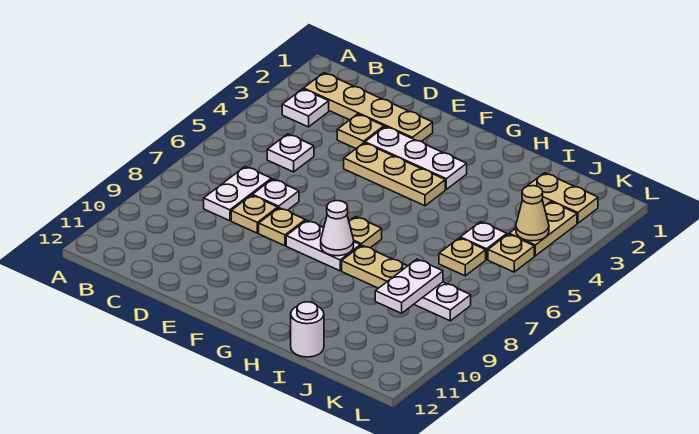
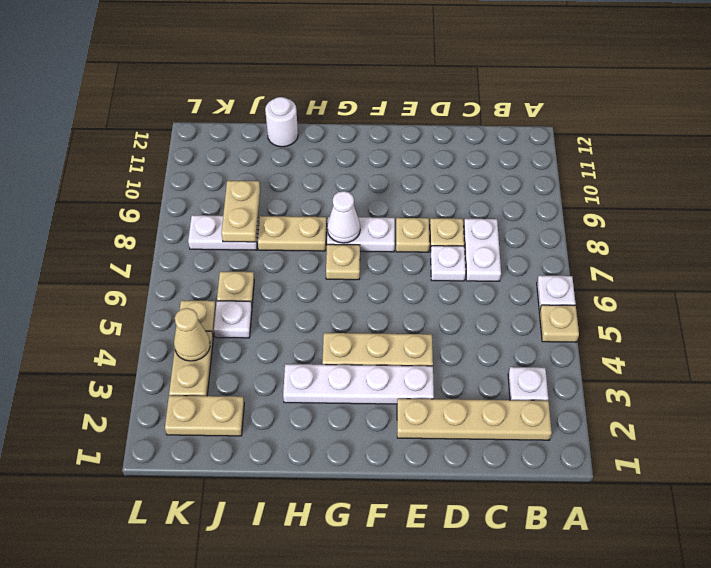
white 1x1 plate [267,134,314,172] -> white 1x1 plate moved to [537,276,576,311]
tan 1x1 plate [337,114,384,148] -> tan 1x1 plate moved to [539,305,579,342]
white 1x3 plate [365,126,467,189] -> white 1x4 plate [283,364,434,404]
white 1x2 plate [375,259,443,313] -> tan 1x2 plate [222,181,260,242]

